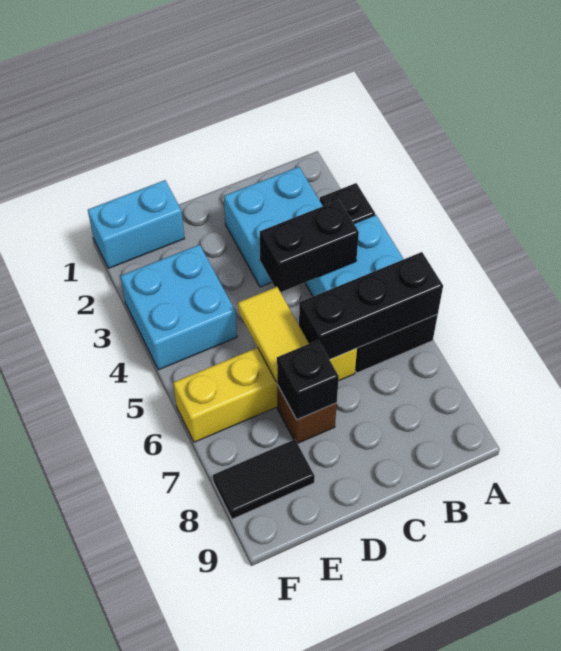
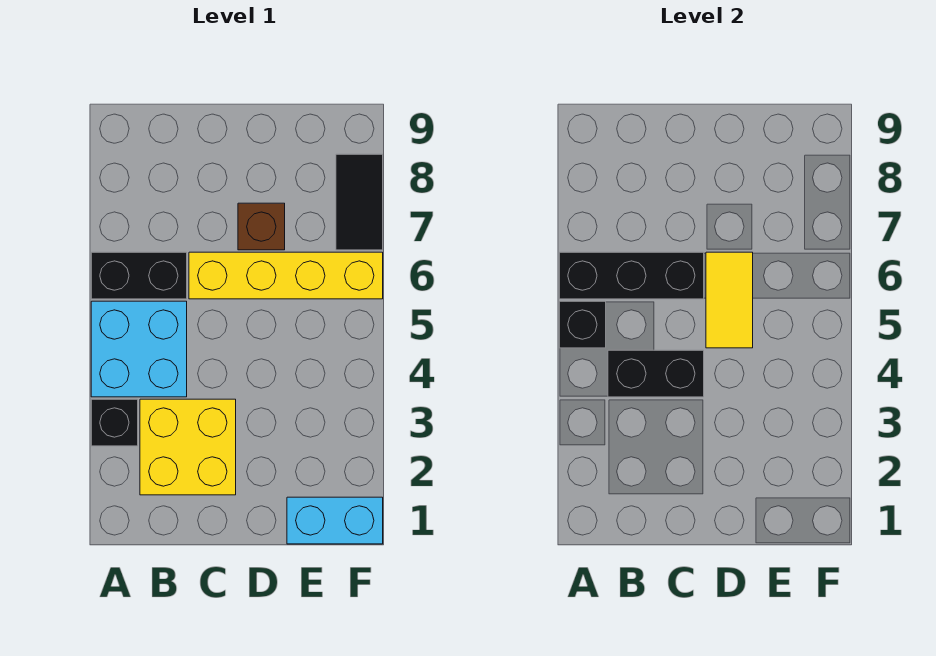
cyan 2x2 brick [224,167,323,287] -> yellow 2x2 brick [140,399,236,495]
black 1x1 brick [277,340,339,420] -> black 1x1 brick moved to [559,301,606,348]
cyan 2x2 brick [121,245,237,370] -> none
black 1x2 tile [213,440,315,519] -> black 1x2 tile turned to [336,154,383,250]

